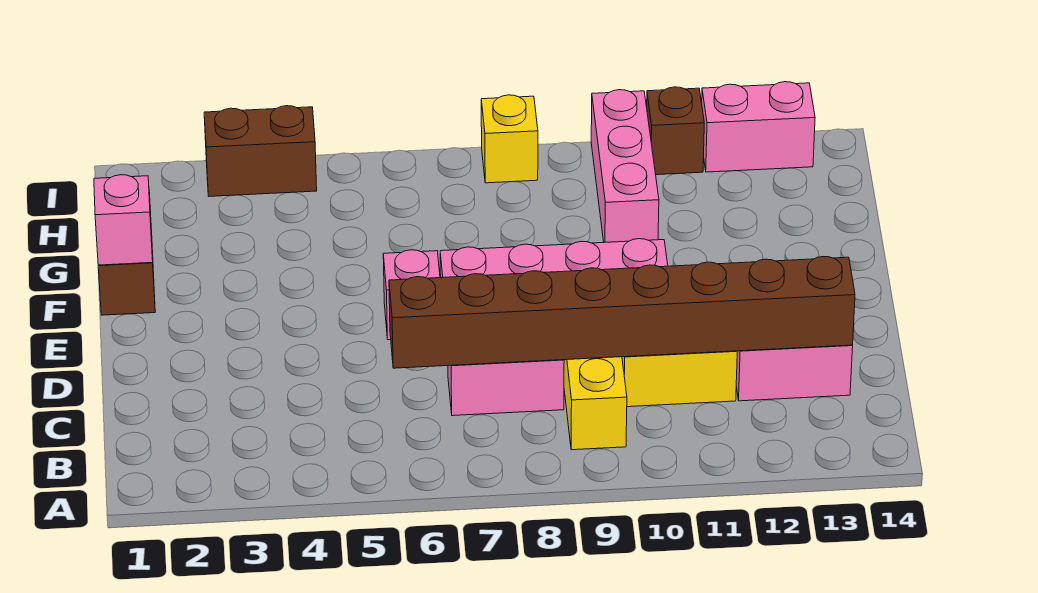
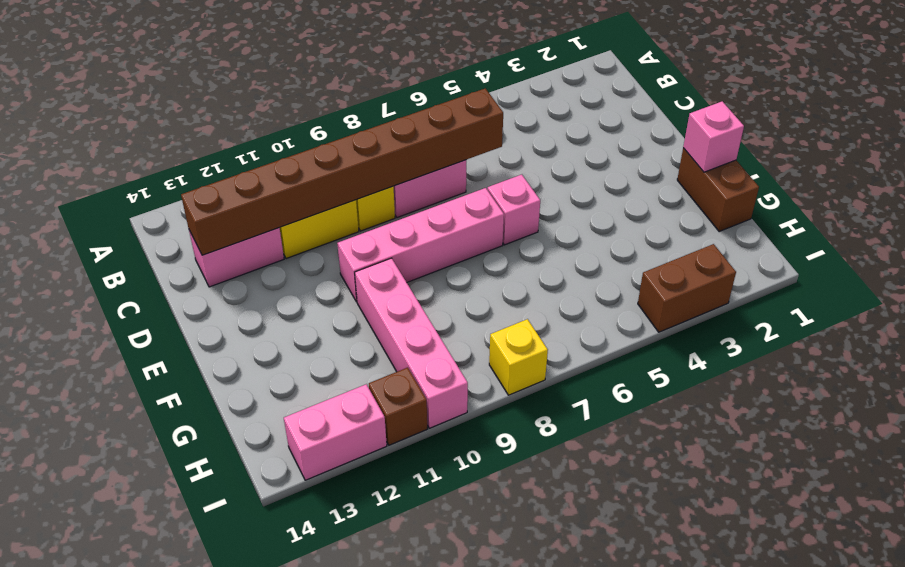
pink 1x3 brick [591,90,659,242] -> pink 1x4 brick [355,258,468,428]

